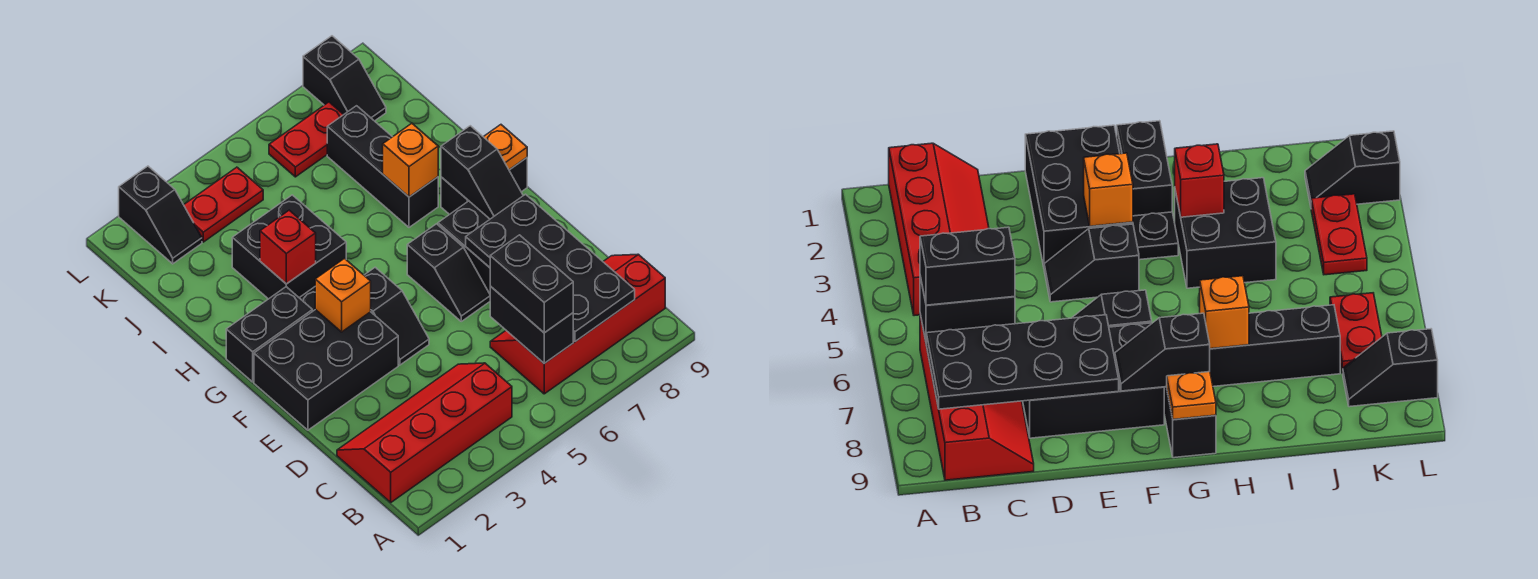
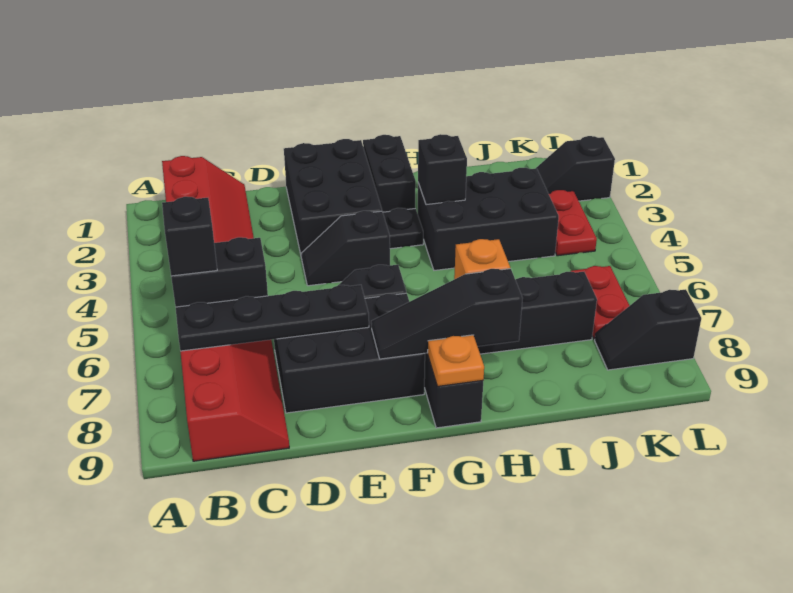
black 1x2 brick [490,235,573,333] -> black 1x1 brick [162,197,217,276]
black 2x4 plate [466,194,635,342] -> black 1x4 plate [176,285,369,351]
orange 1x1 brick [315,259,371,332] -> none
black 1x2 slope [441,126,523,219] -> black 1x3 slope [371,269,523,359]
black 2x2 brick [232,195,346,299] -> black 2x3 brick [418,168,559,270]
red 1x1 brick [260,210,316,284] -> black 1x1 brick [418,134,467,205]

